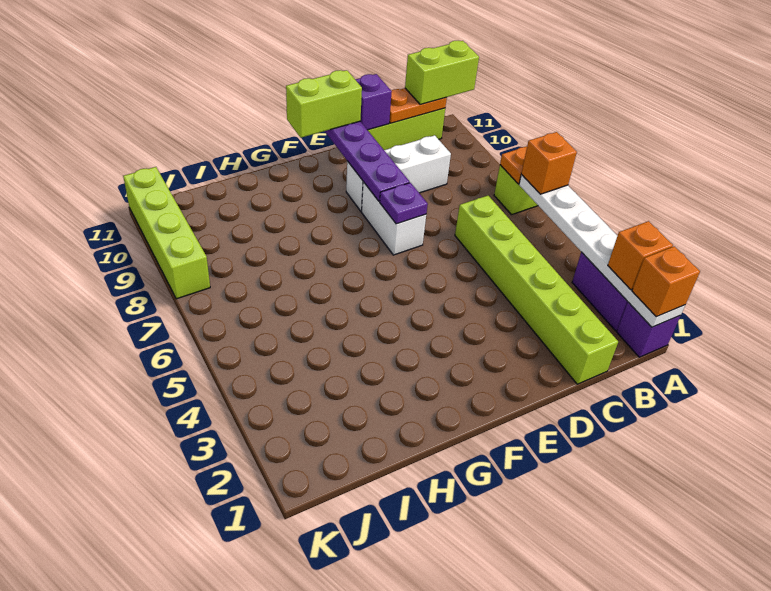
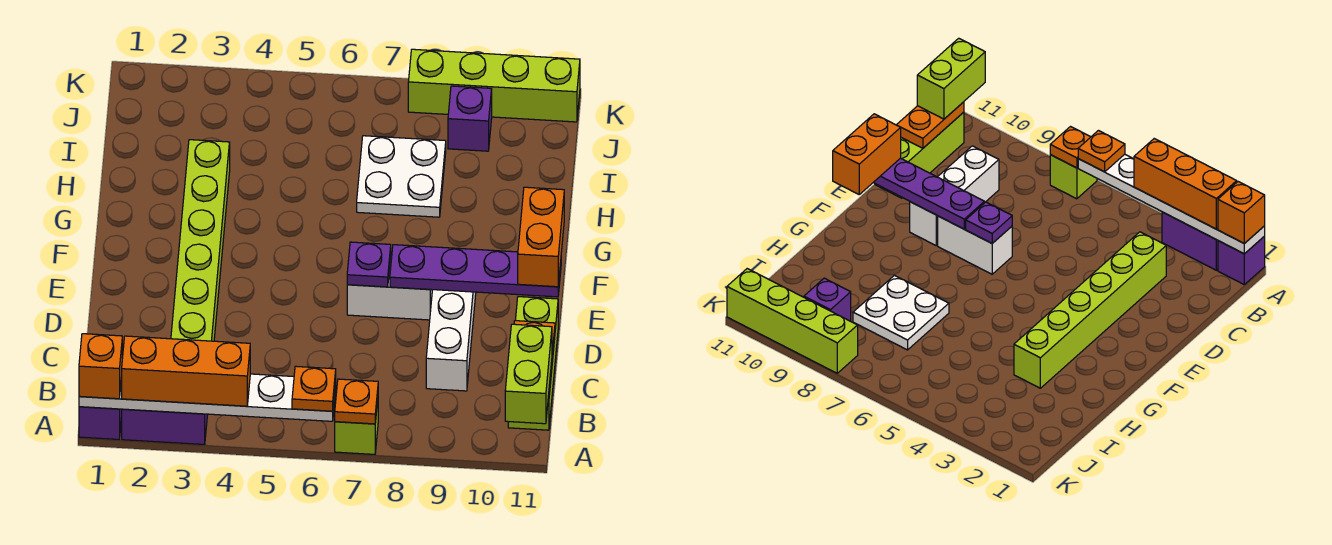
orange 1x1 brick [608,221,673,290] -> orange 1x3 brick [122,336,250,406]
orange 1x1 brick [521,132,577,194] -> orange 1x1 plate [292,366,336,411]
lime 1x6 brick [455,196,618,384] -> lime 1x6 brick turned to [171,140,230,341]
purple 1x1 brick [355,74,392,130] -> purple 1x1 brick moved to [448,86,492,151]
lime 1x2 brick [286,70,362,138] -> orange 1x2 brick [518,187,564,287]
none -> white 2x2 plate [357,136,446,217]

